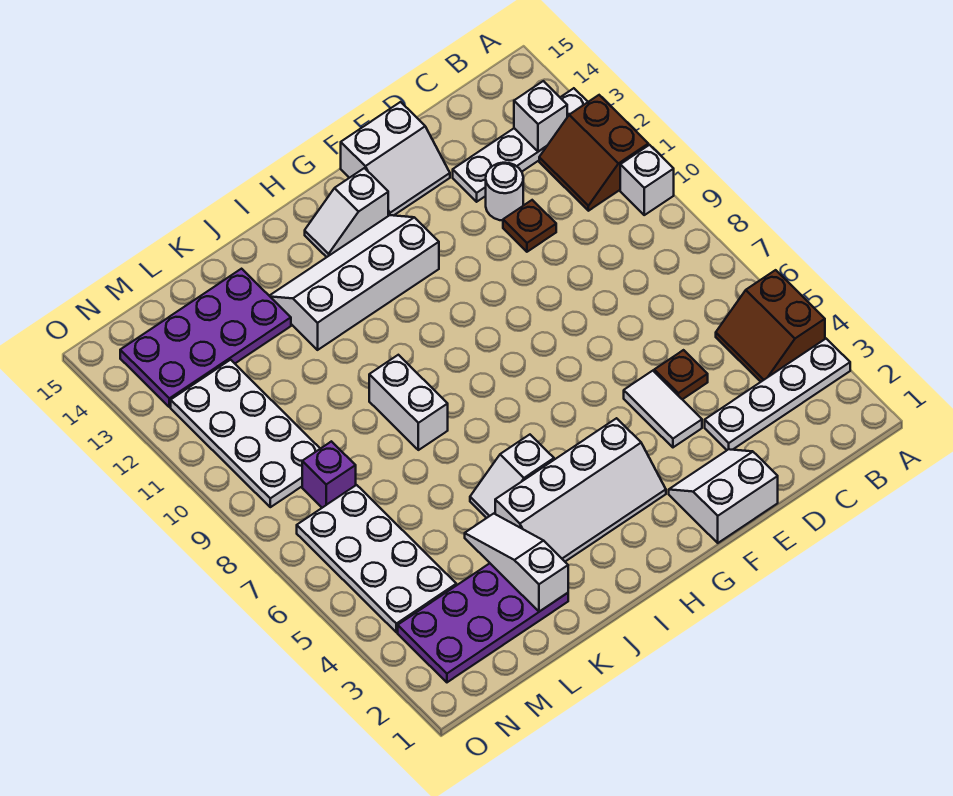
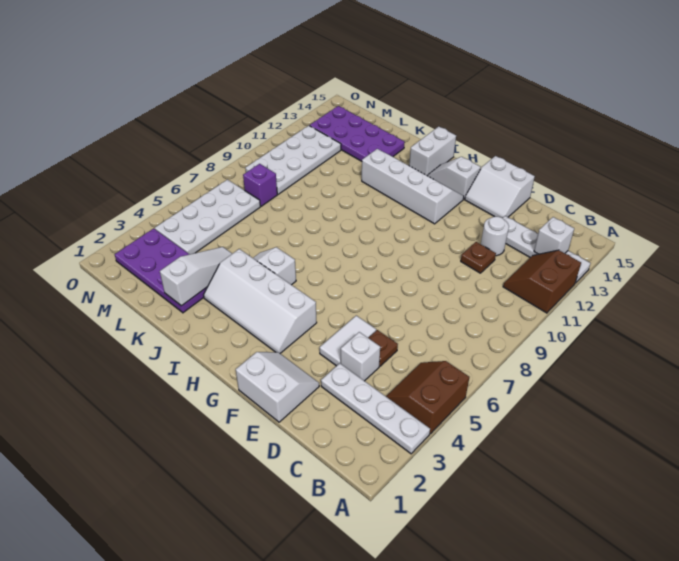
white 1x1 brick [620,145,674,215] -> white 1x1 brick moved to [341,332,380,381]
white 1x2 brick [369,355,448,450] -> white 1x2 brick moved to [409,127,456,175]

